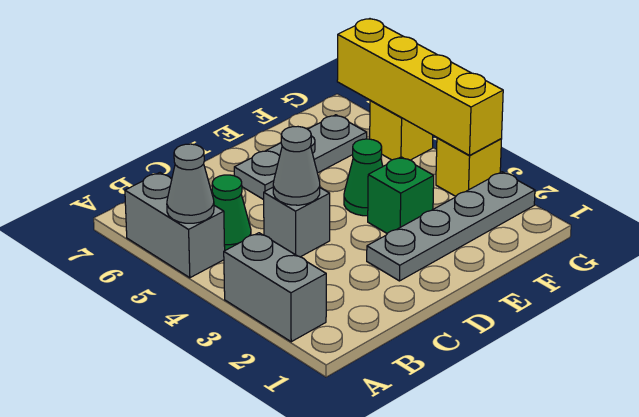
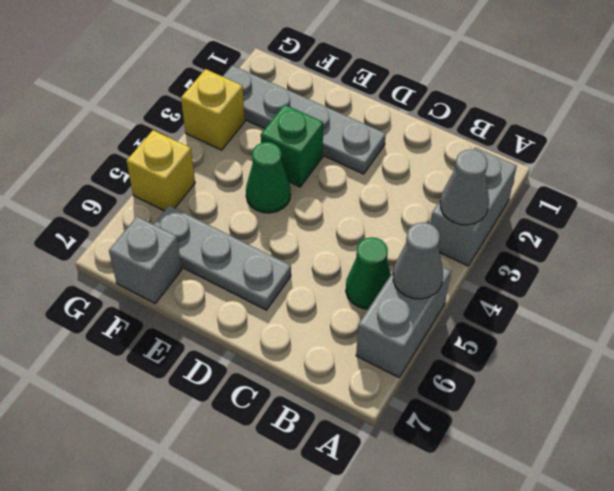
grey 1x1 brick [264,188,330,257] -> grey 1x1 brick moved to [109,217,182,303]
grey 1x1 cone [273,127,320,205] -> grey 1x1 cone moved to [440,149,489,225]
yellow 1x4 brick [337,19,503,155] -> none

